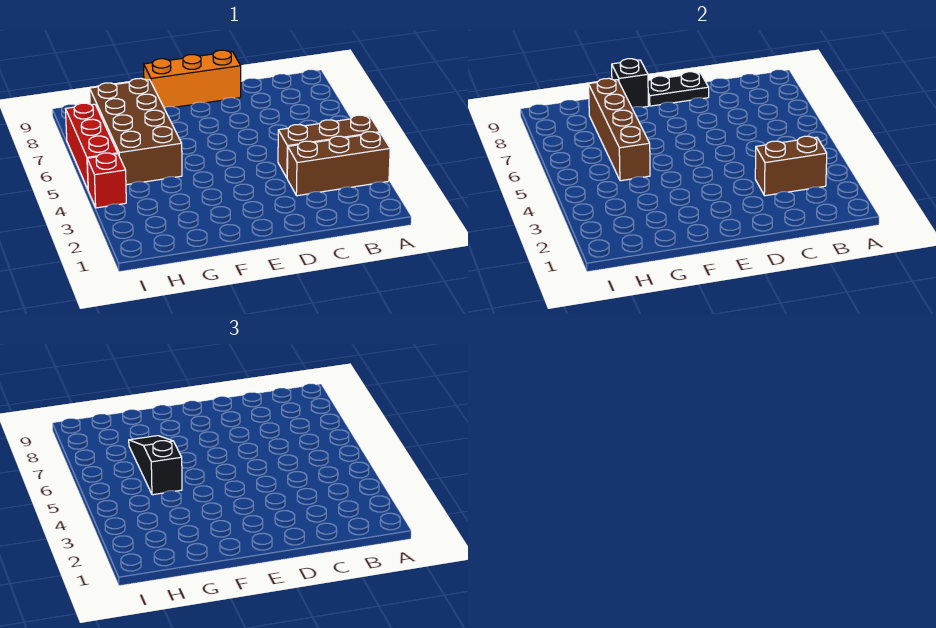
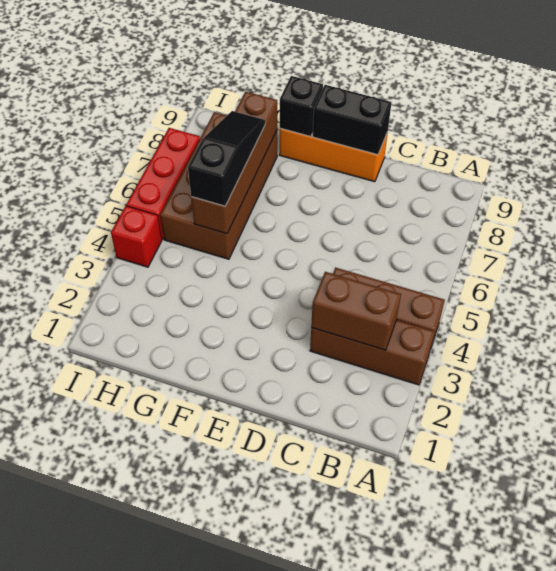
black 1x2 plate [648,72,709,106] -> black 1x2 brick [313,85,392,155]

